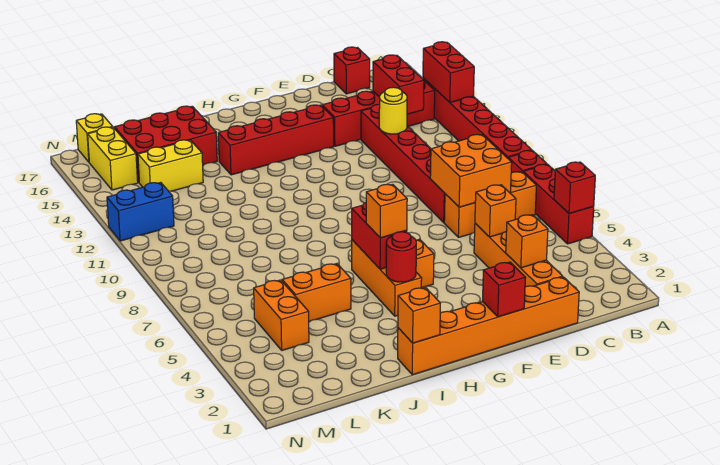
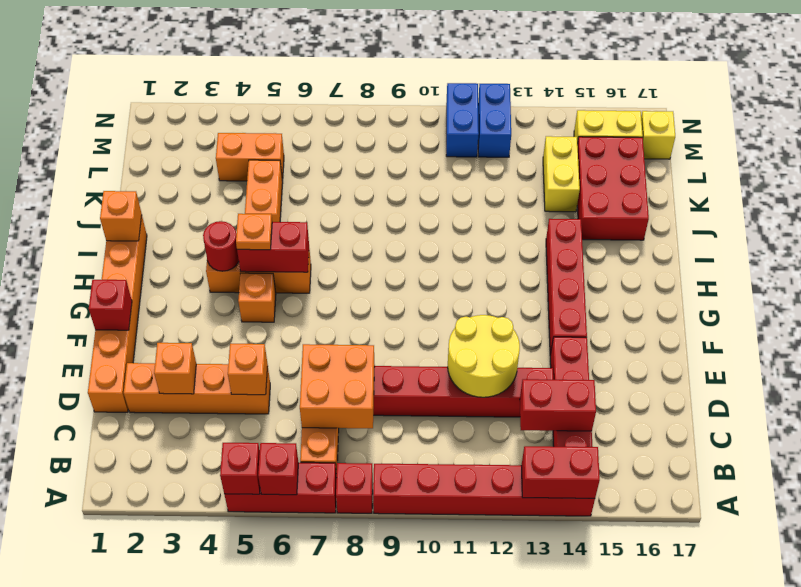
red 1x1 brick [334,47,370,94] -> red 1x1 brick moved to [258,443,298,495]
yellow 1x1 round brick [379,87,407,134] -> yellow 2x2 round brick [448,315,520,397]
orange 1x1 brick [366,184,407,238] -> orange 1x1 plate [236,214,272,250]
none -> blue 1x2 brick [446,83,479,157]

